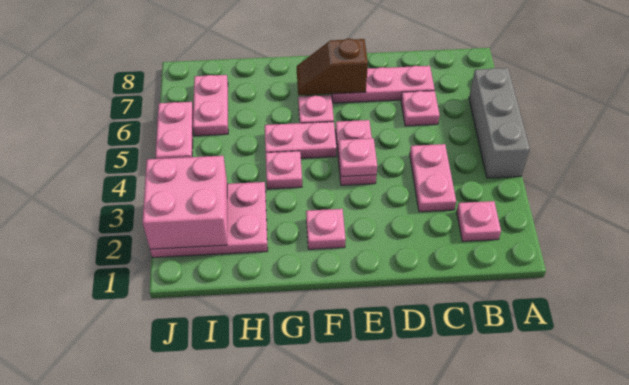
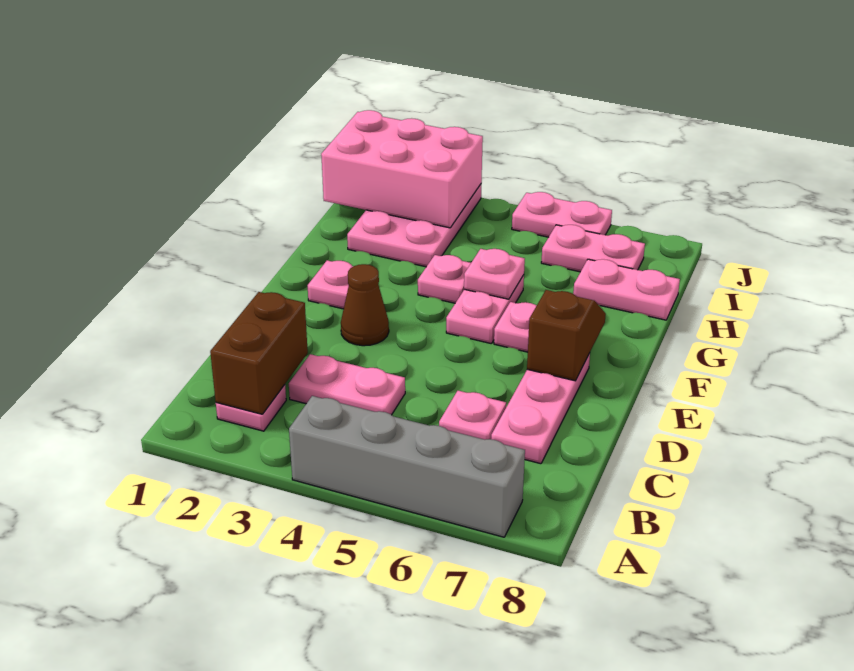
grey 1x3 brick [469,68,530,178] -> grey 1x4 brick [289,396,525,537]
none -> brown 1x2 brick [210,292,308,414]
none -> brown 1x1 cone [341,264,389,346]
pink 1x2 plate [335,120,377,185] -> pink 1x2 plate moved to [573,259,680,320]
pink 1x1 plate [338,138,377,176] -> pink 1x1 plate moved to [464,249,525,299]
pink 2x2 brick [143,156,227,249] -> pink 2x3 brick [321,110,483,228]

